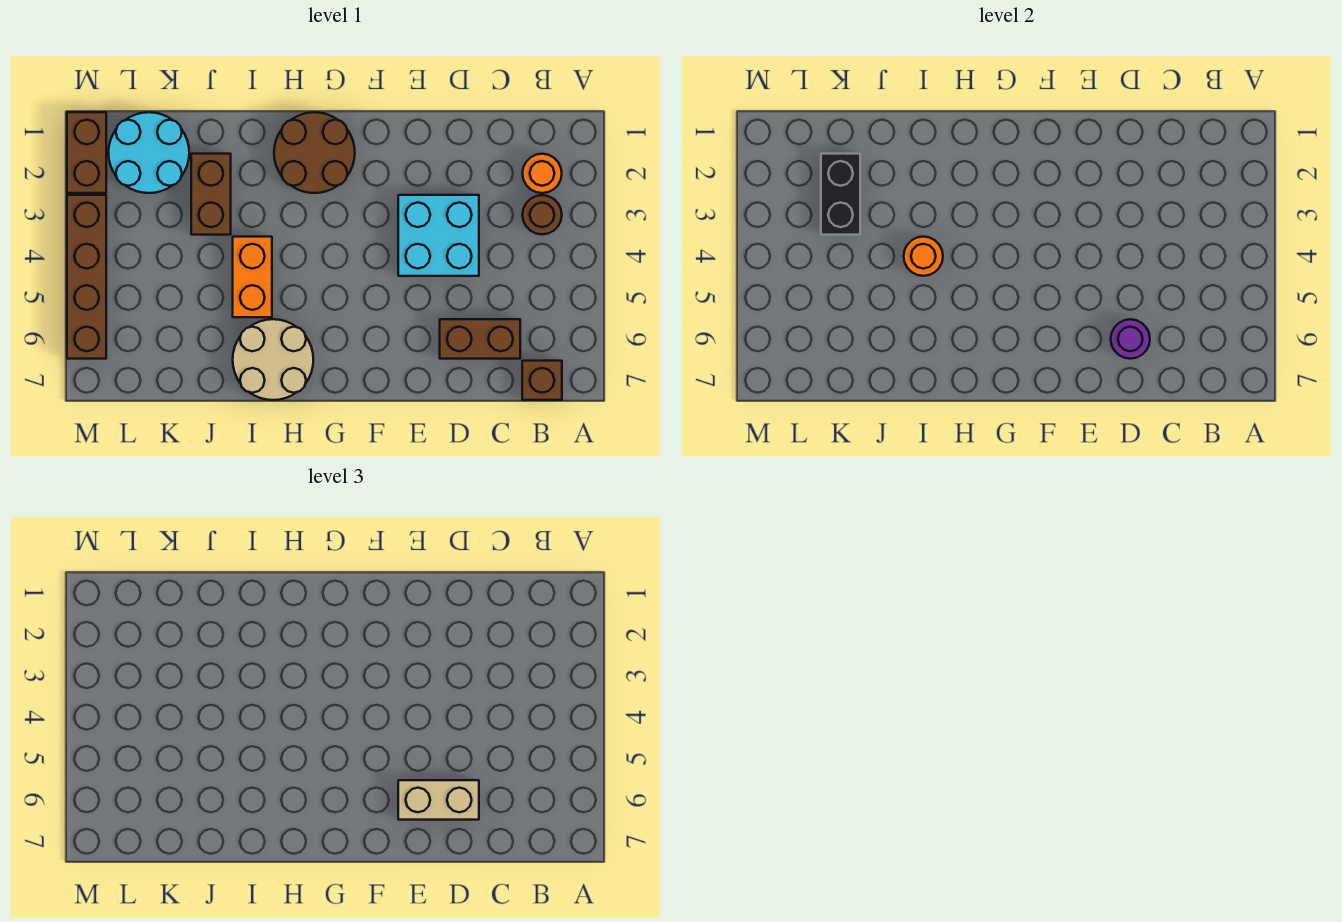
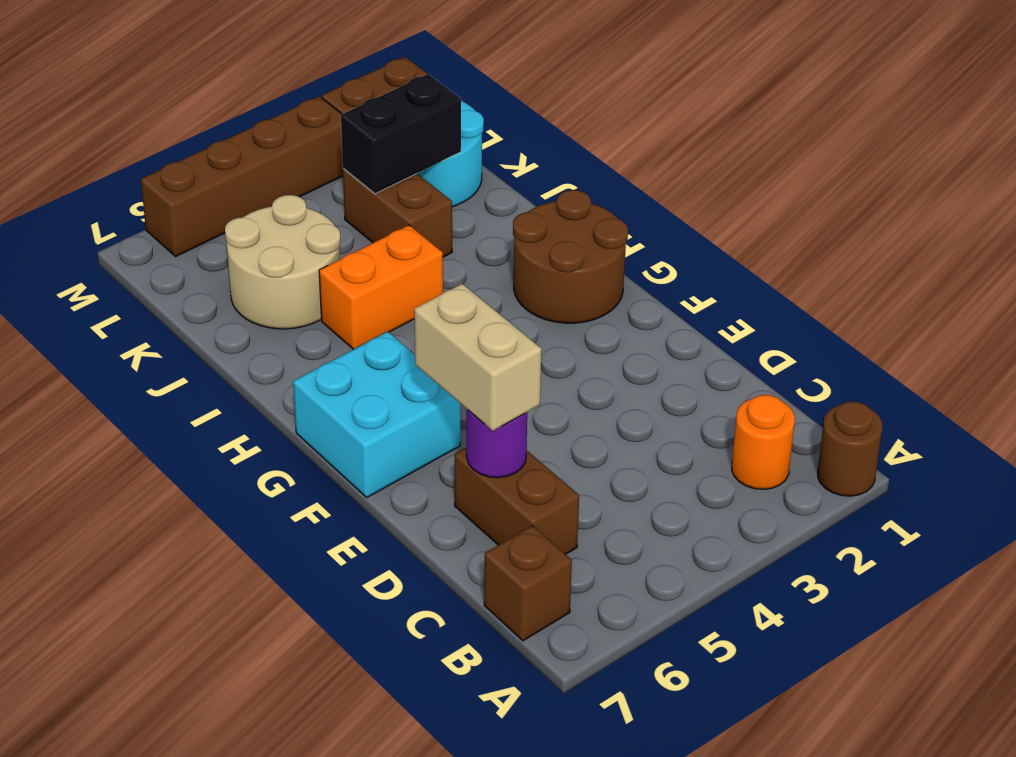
brown 1x1 round brick [522,195,562,234] -> brown 1x1 round brick moved to [818,401,882,496]
cyan 2x2 brick [398,195,479,276] -> cyan 2x2 brick moved to [293,332,460,497]
tan 2x2 round brick [233,319,313,400] -> tan 2x2 round brick moved to [225,195,341,329]
orange 1x1 round brick [904,237,943,276] -> none
brown 1x2 brick [191,154,231,235] -> brown 1x2 brick turned to [343,168,452,257]

